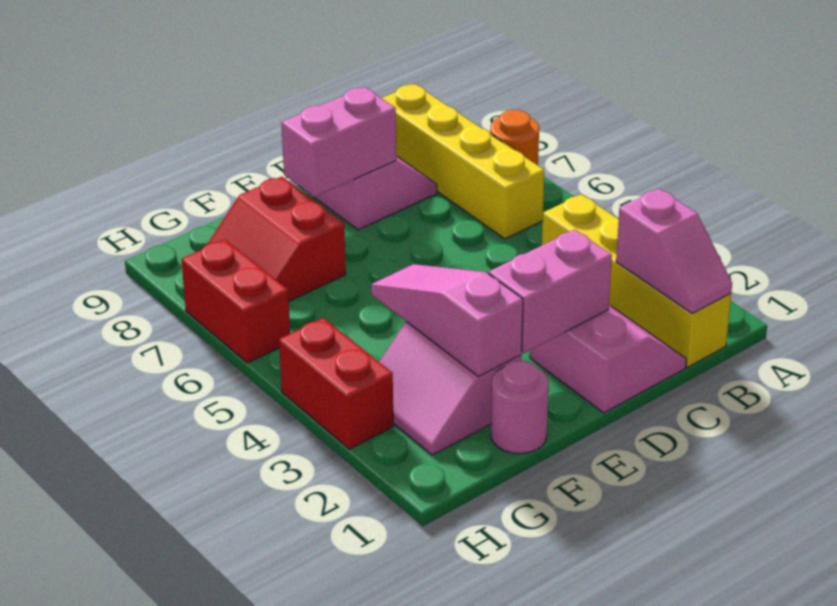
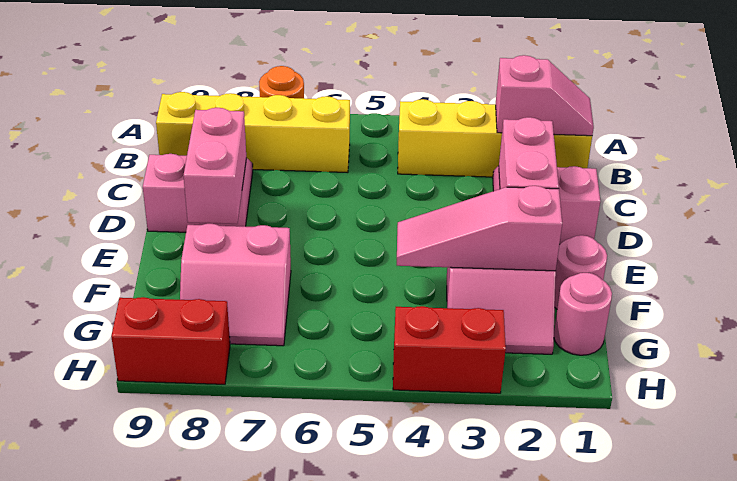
red 2x2 slope [208,177,346,301] -> pink 2x2 slope [180,224,291,346]
none -> pink 1x1 round brick [554,273,612,355]
red 1x2 brick [181,240,290,363] -> red 1x2 brick moved to [111,297,230,384]

